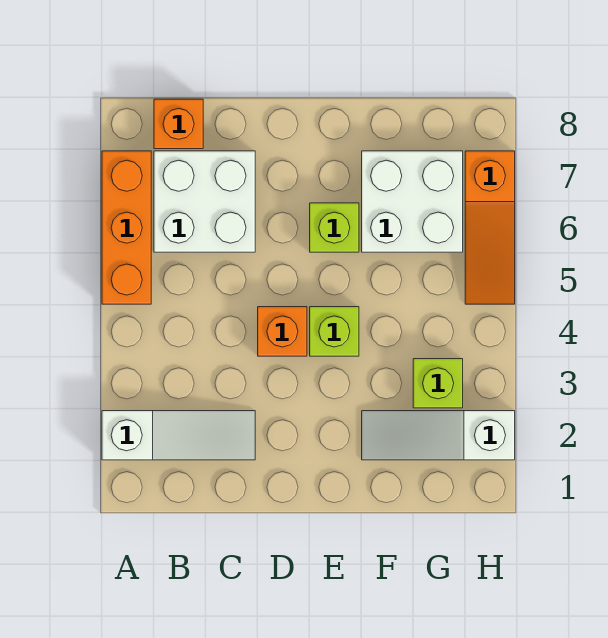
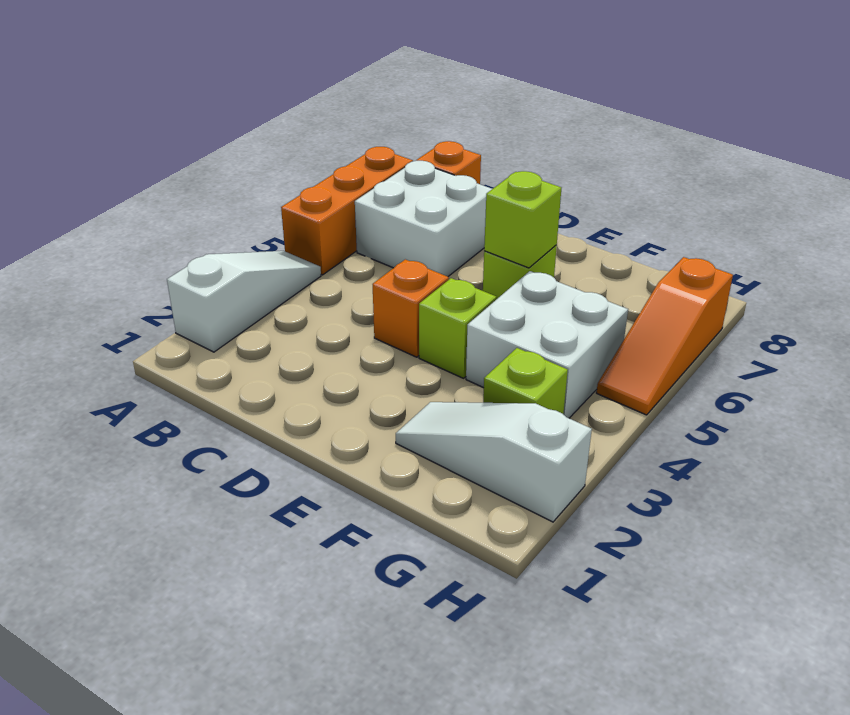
white 1x3 slope [102,411,255,460] -> white 1x3 slope turned to [167,251,321,352]
none -> lime 1x1 brick [484,171,561,268]
white 2x2 brick [362,151,463,252] -> white 2x2 brick moved to [466,271,628,418]

